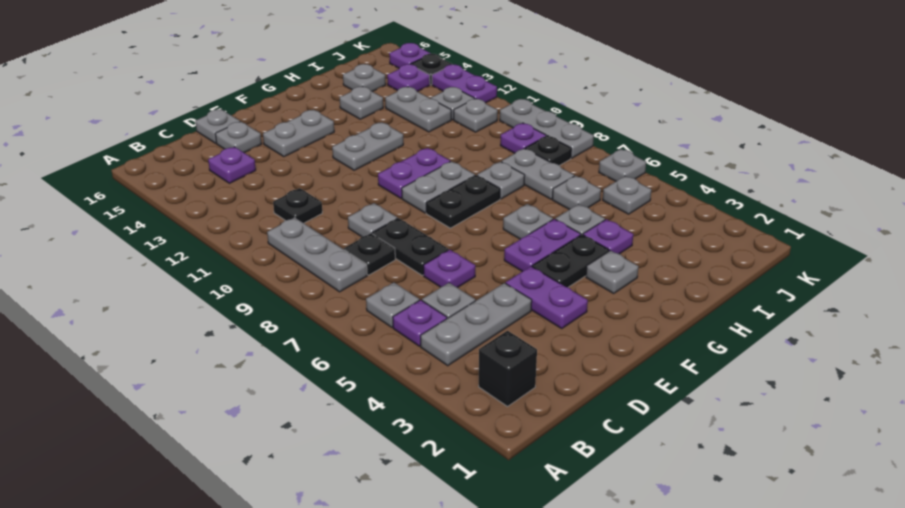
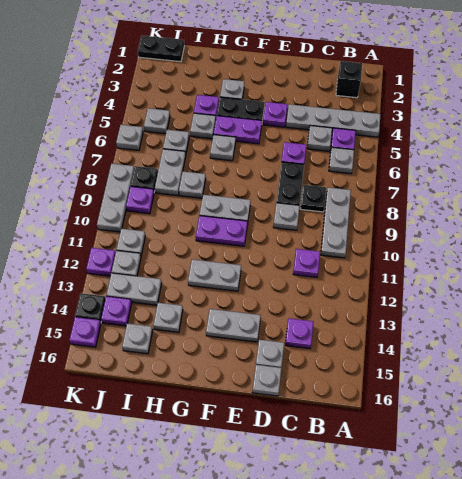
grey 1x3 plate [421,283,532,366] -> grey 1x4 plate [286,104,380,137]
black 1x1 plate [273,188,322,223] -> purple 1x1 plate [293,249,320,277]
purple 1x2 plate [506,266,588,328] -> purple 1x1 plate [263,102,288,127]
black 1x2 plate [426,175,500,228] -> black 1x2 plate moved to [138,36,184,62]
grey 1x2 plate [385,87,451,132] -> grey 1x2 plate turned to [106,273,162,305]
purple 1x2 plate [432,65,497,103] -> purple 1x1 plate [86,248,116,276]

